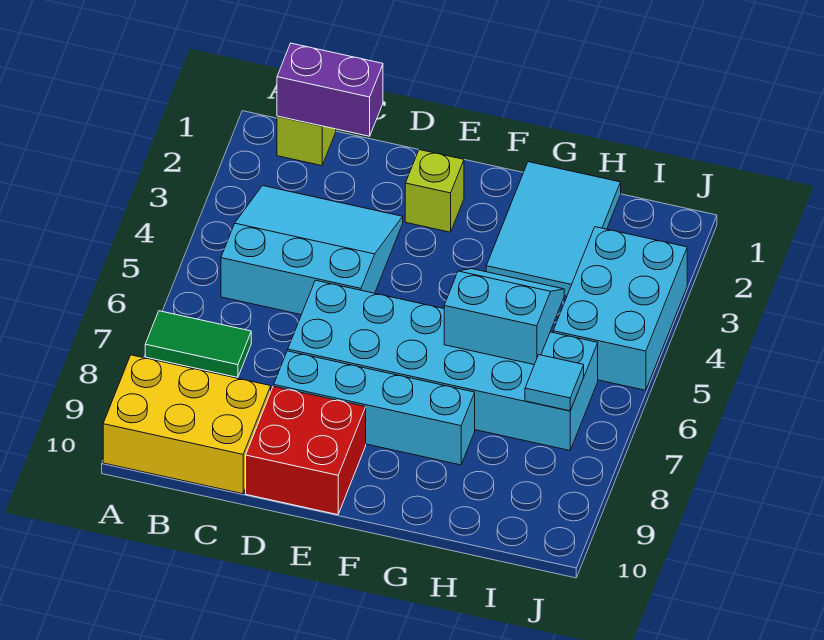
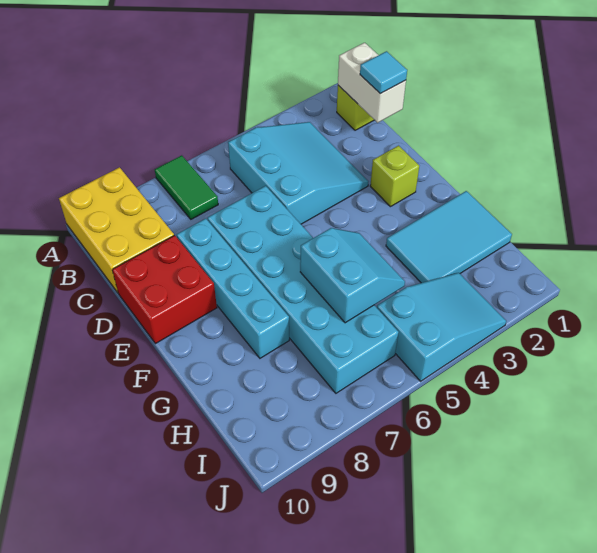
purple 1x2 brick [277,43,383,136] -> white 1x2 brick [338,43,406,123]
cyan 2x3 brick [553,227,687,390] -> cyan 2x3 slope [377,273,506,381]
cyan 1x1 tile [525,355,584,411] -> cyan 1x1 tile moved to [360,51,407,94]

